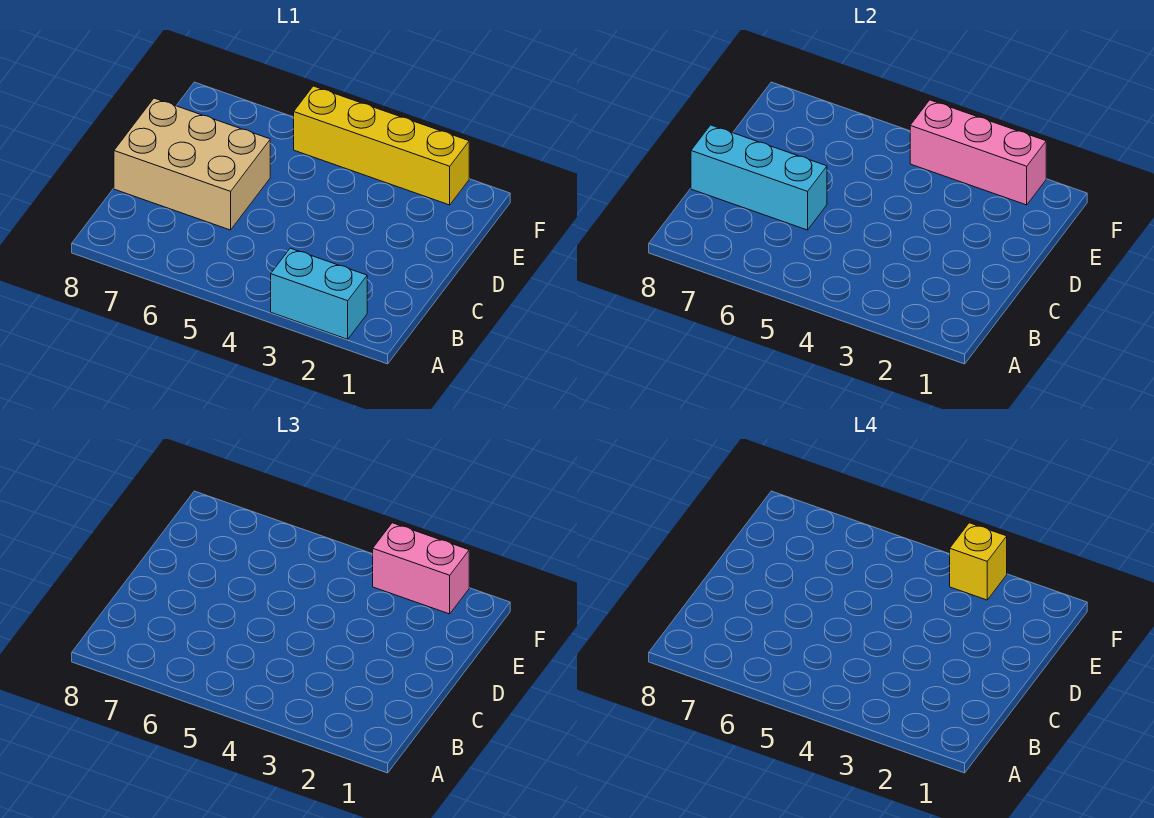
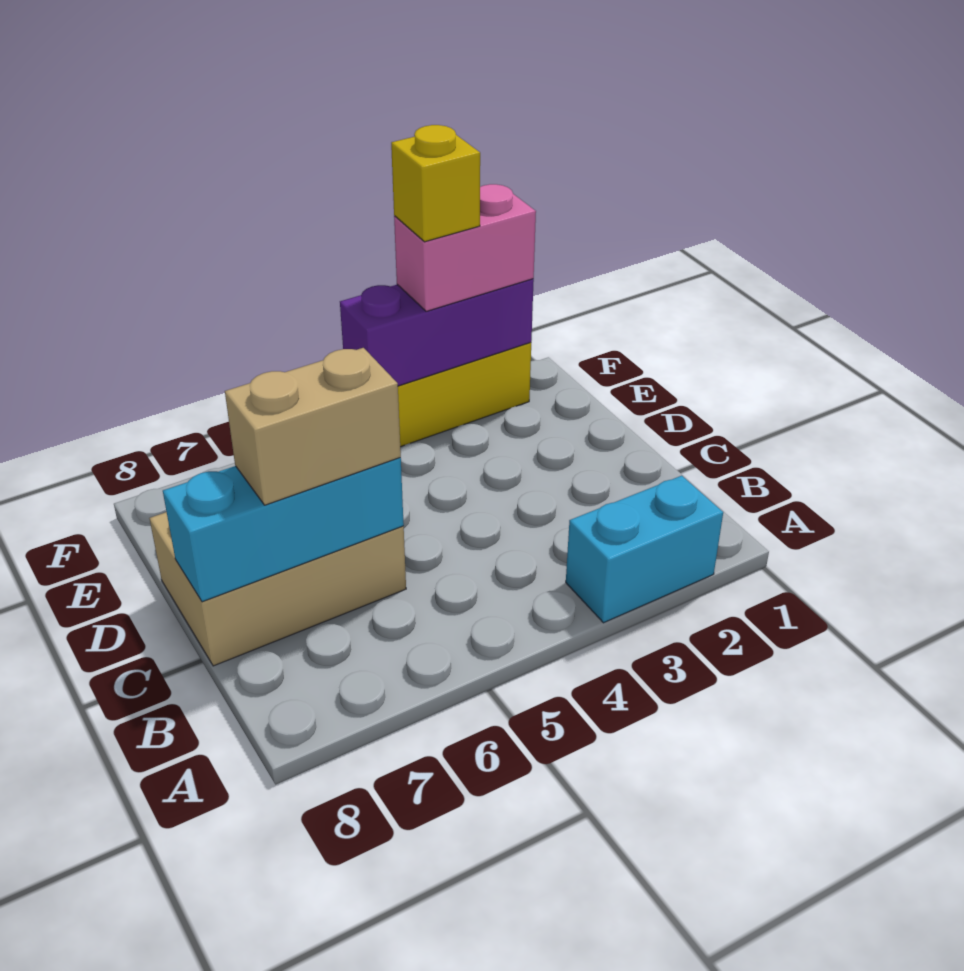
none -> tan 1x2 brick [225,348,401,505]
pink 1x3 brick [910,100,1046,205] -> purple 1x3 brick [340,279,534,386]

